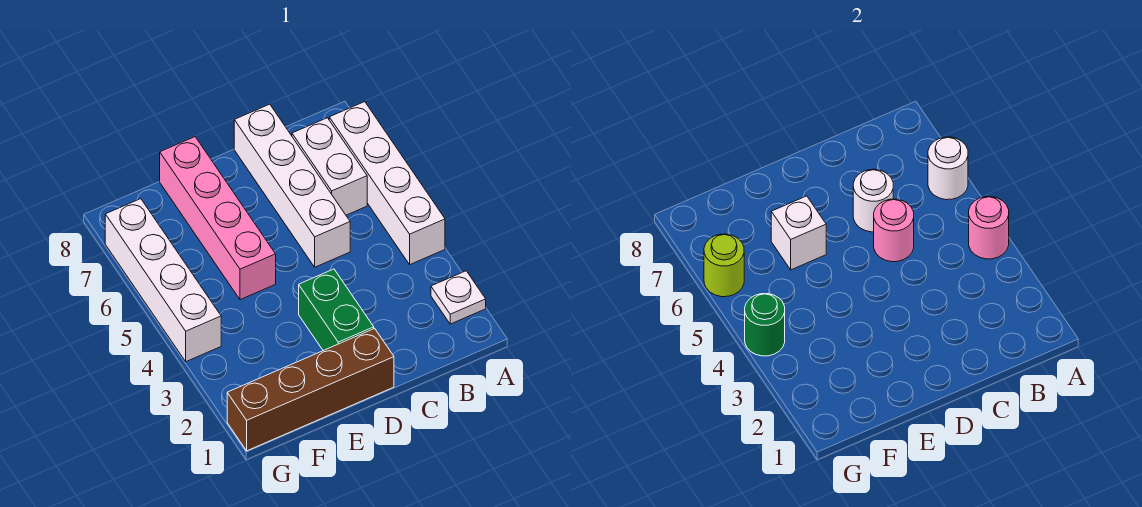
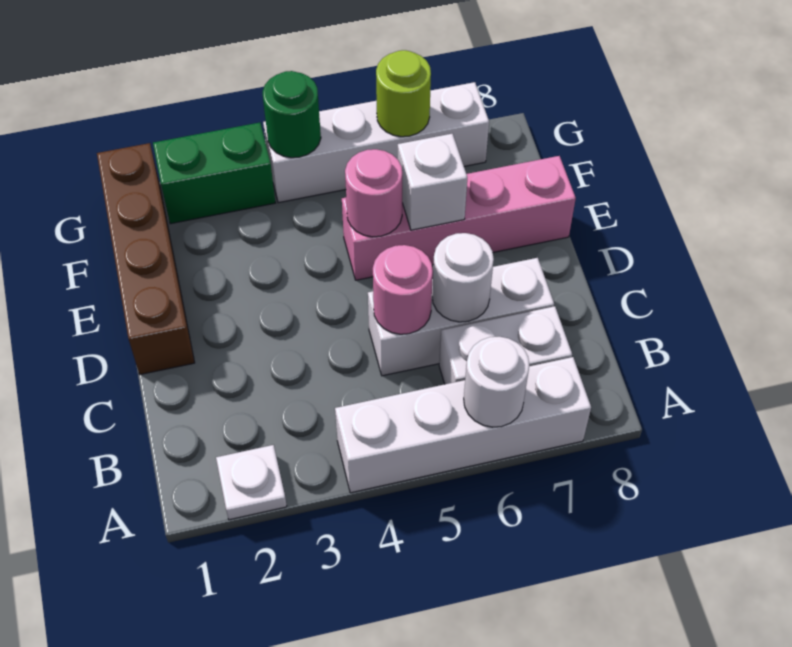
pink 1x1 round brick [969,197,1009,259] -> pink 1x1 round brick moved to [345,149,402,237]
white 1x4 brick [234,104,350,267] -> white 1x3 brick [368,258,554,376]
green 1x2 brick [299,269,374,351] -> green 1x2 brick moved to [153,123,275,224]

